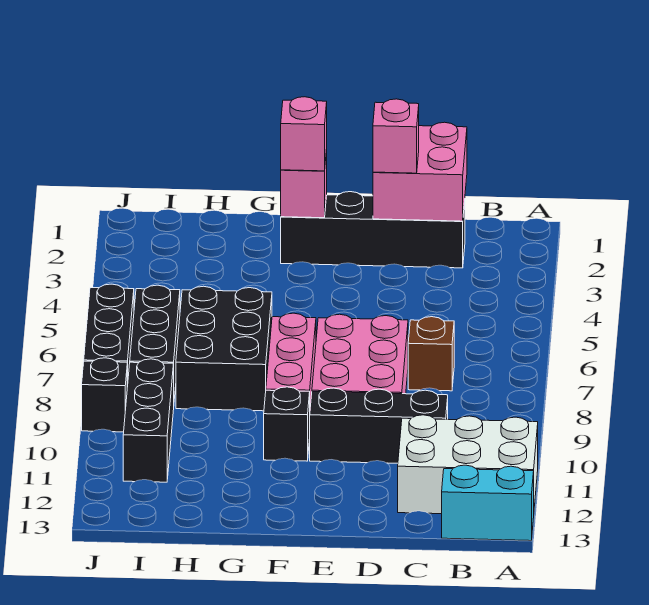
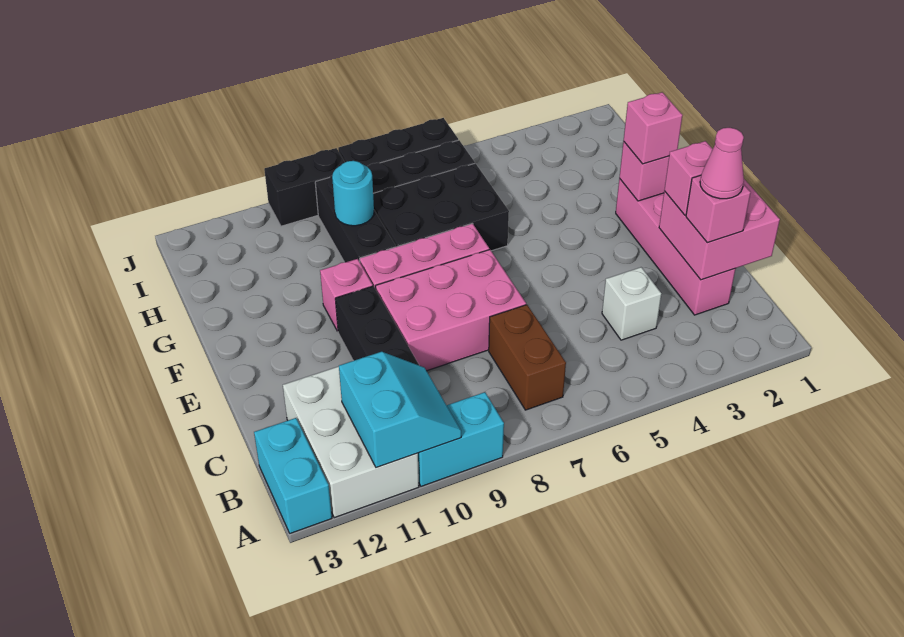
none -> cyan 1x2 brick [418,392,504,486]
none -> cyan 2x2 slope [339,352,461,468]
black 1x4 brick [281,192,465,268] -> pink 1x4 brick [616,179,735,315]
none -> pink 1x1 brick [686,175,751,243]
none -> pink 1x1 cone [700,128,744,199]
none -> white 1x1 brick [602,267,661,340]
brown 1x1 brick [408,317,454,391] -> brown 1x2 brick [489,305,566,410]
black 1x1 brick [264,387,310,461] -> pink 1x1 brick [320,259,373,331]
none -> cyan 1x1 round brick [332,161,374,226]
black 1x3 brick [123,359,174,482] -> black 1x3 brick turned to [315,176,396,262]
black 1x1 brick [82,358,127,432] -> black 1x2 brick [264,148,345,226]

